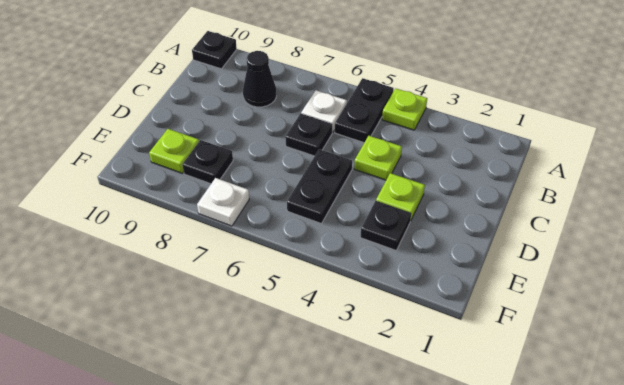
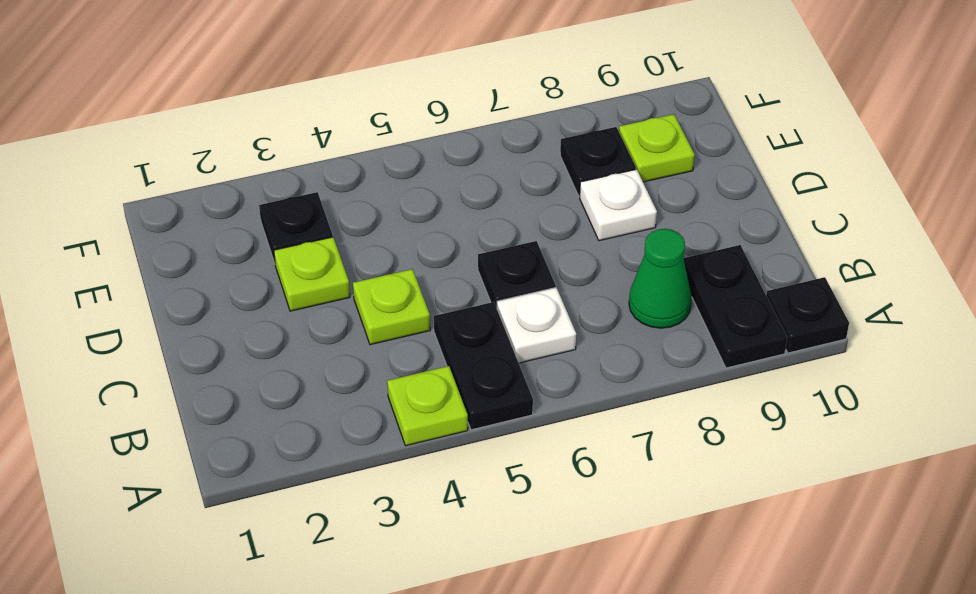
black 1x1 cone [243,51,277,107] -> green 1x1 cone [629,229,692,328]
black 1x2 plate [287,149,352,224] -> black 1x2 plate moved to [683,245,787,368]
white 1x1 plate [197,178,249,226] -> white 1x1 plate moved to [580,169,657,241]

